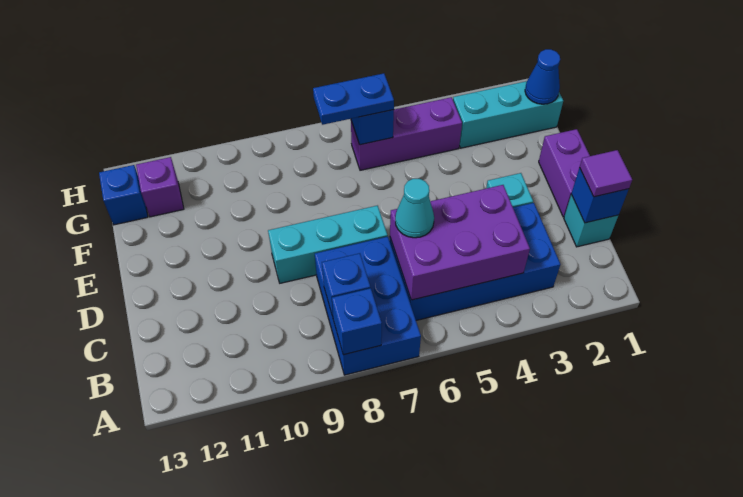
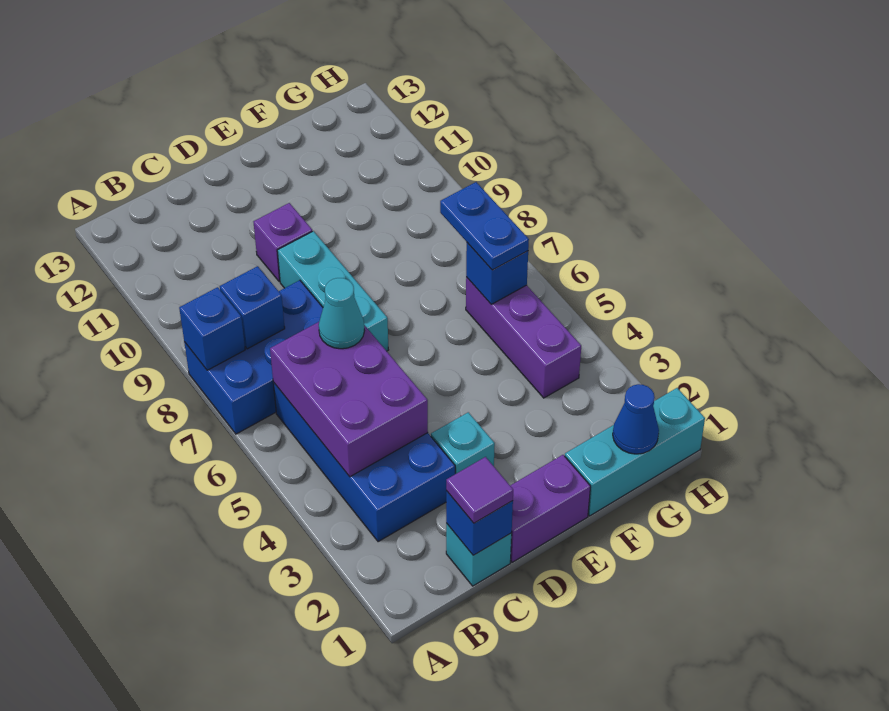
cyan 1x3 brick [453,81,563,148] -> cyan 1x3 brick turned to [565,388,705,516]
purple 1x1 brick [136,157,184,217] -> purple 1x1 brick moved to [254,203,312,282]
blue 1x1 brick [99,165,148,225] -> none

